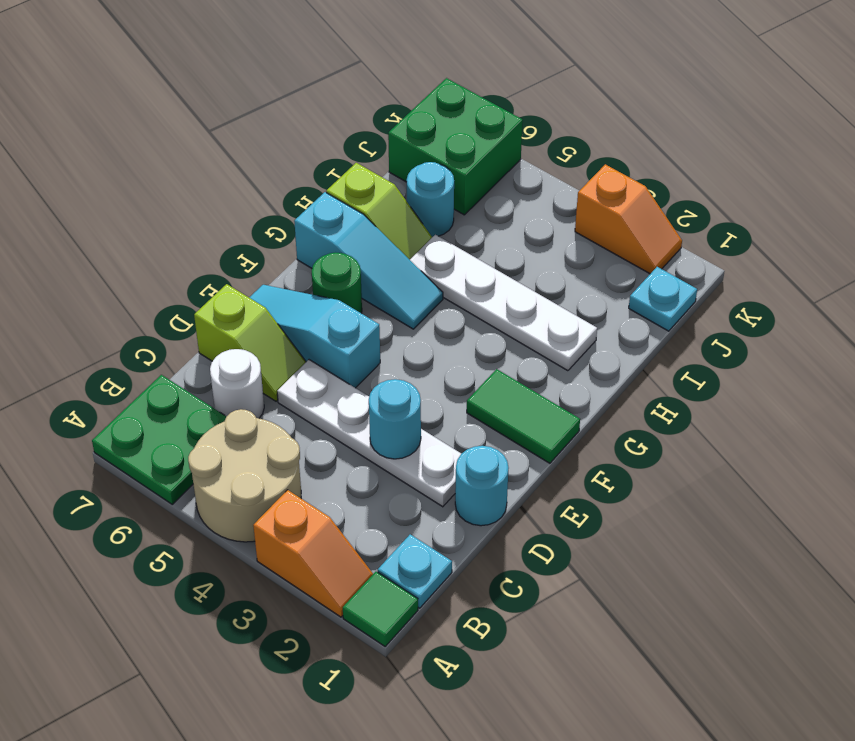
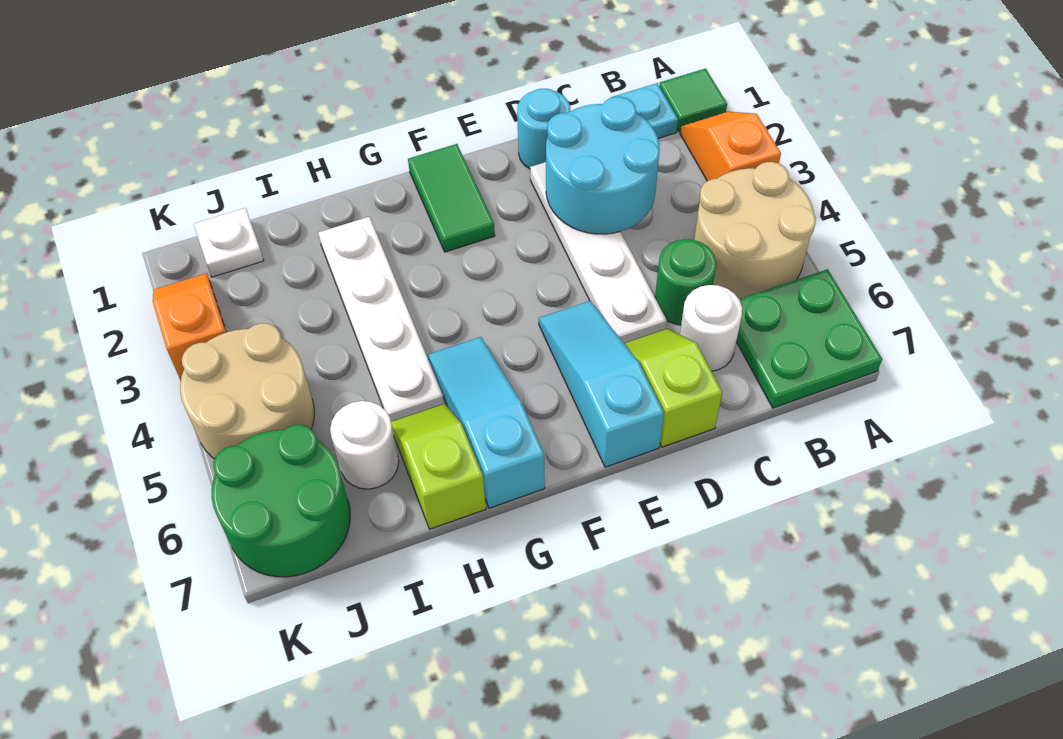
cyan 1x1 round brick [369,379,421,459] -> cyan 2x2 round brick [546,97,660,234]
cyan 1x3 slope [249,285,380,388] -> cyan 1x3 slope turned to [539,301,664,467]
green 1x1 round brick [312,253,362,313] -> green 1x1 round brick moved to [655,239,716,325]
cyan 1x1 round brick [407,162,454,237] -> white 1x1 round brick [330,401,399,489]
cyan 1x1 plate [629,267,697,331] -> white 1x1 plate [194,208,264,277]
none -> tan 2x2 round brick [180,323,314,459]
green 2x2 brick [388,78,523,215] -> green 2x2 round brick [212,425,350,577]

